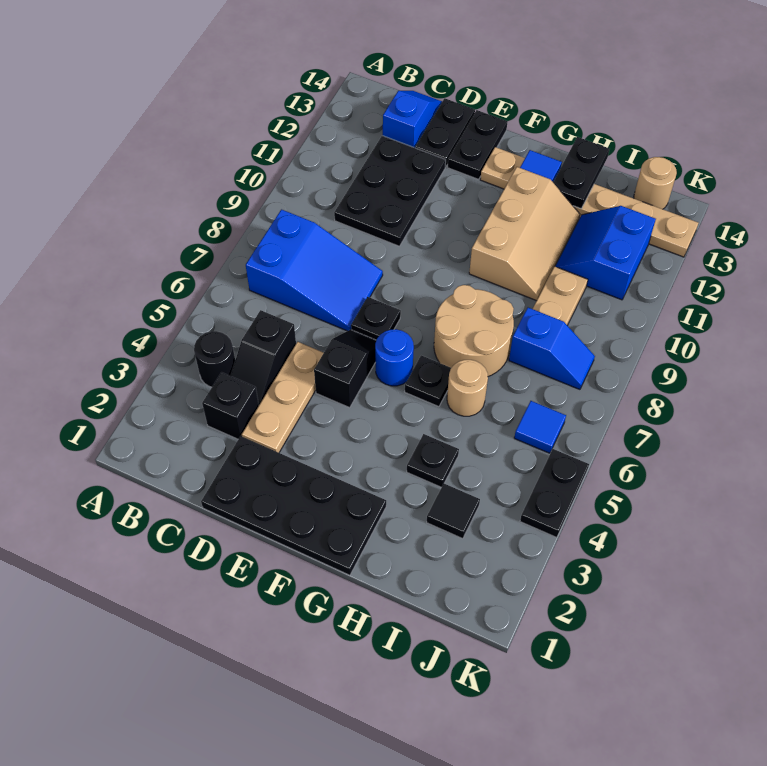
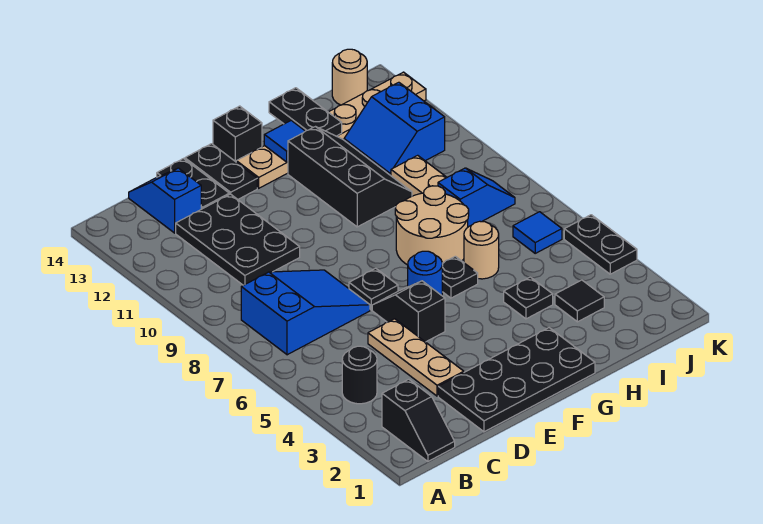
black 1x1 brick [202,372,259,439] -> black 1x1 brick moved to [213,106,262,162]
black 1x2 slope [231,310,296,404] -> black 1x2 slope moved to [382,379,455,461]
tan 2x3 slope [469,167,580,301] -> black 2x3 slope [288,127,412,227]

